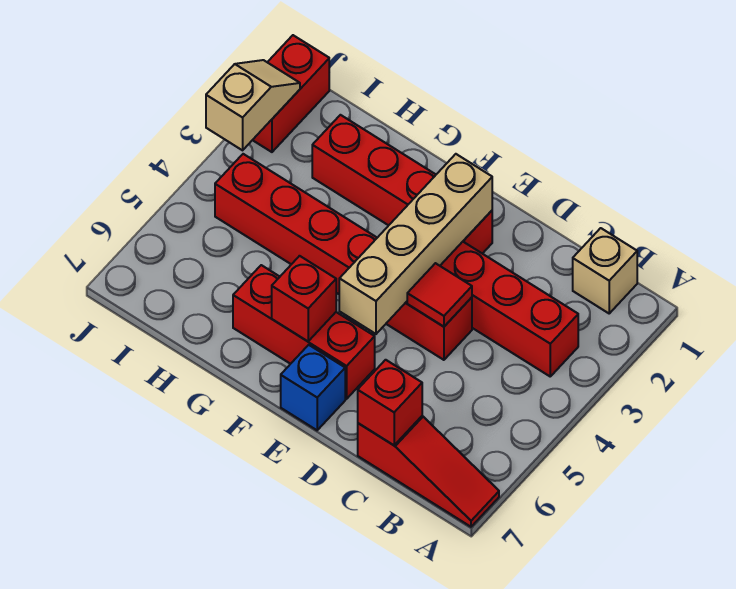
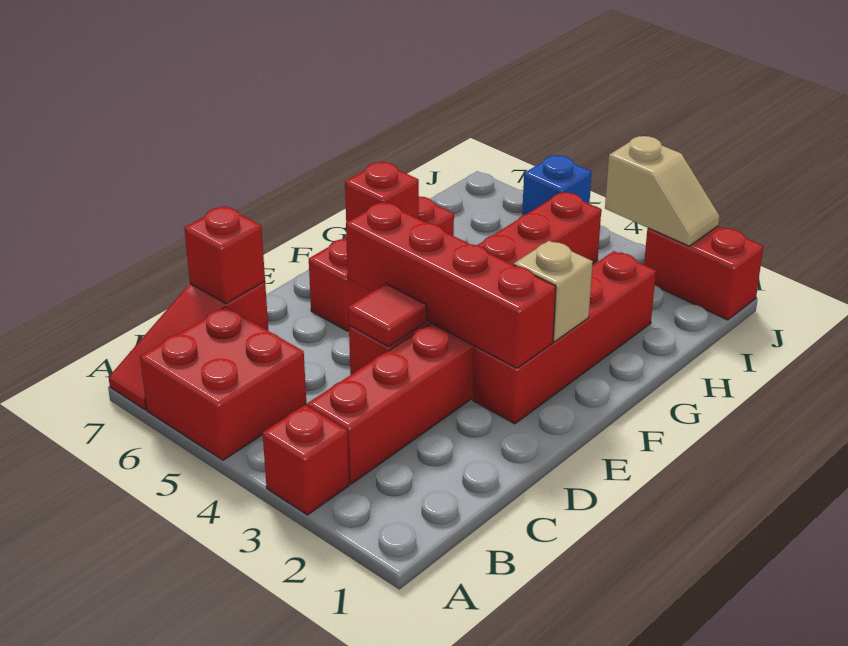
none -> red 1x1 brick [263,405,349,515]
none -> red 2x2 brick [140,307,307,460]
tan 1x1 brick [573,228,637,313] -> tan 1x1 brick moved to [514,241,593,342]
tan 1x4 brick [339,154,492,334] -> red 1x4 brick [346,202,556,368]
blue 1x1 brick [281,345,345,430] -> blue 1x1 brick moved to [522,155,592,215]

